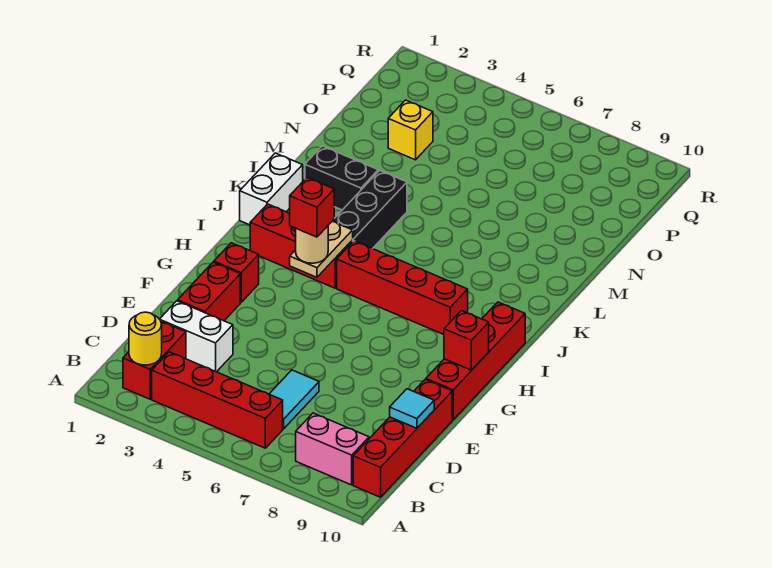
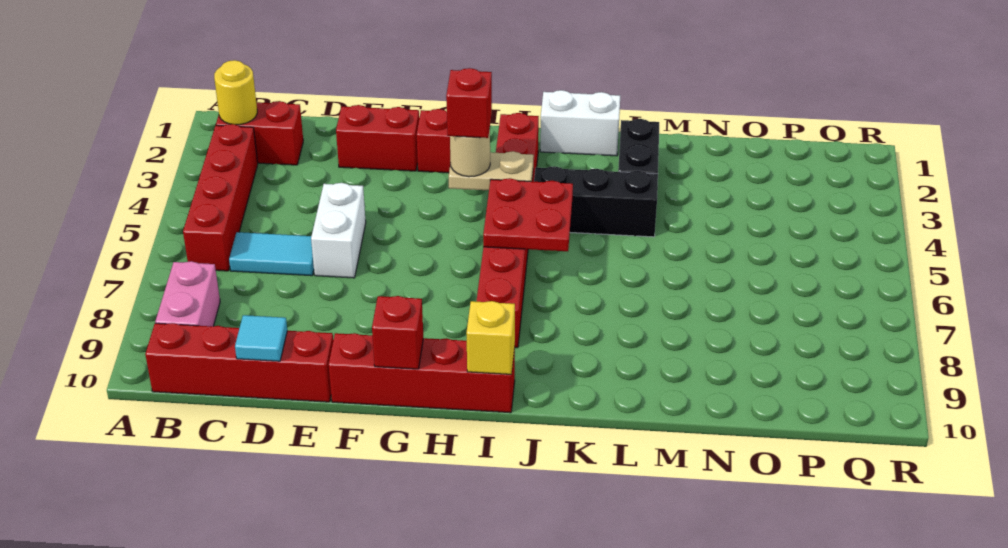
white 1x2 brick [160,301,233,372] -> white 1x2 brick moved to [311,183,366,278]
none -> red 2x2 plate [483,178,573,251]
yellow 1x1 brick [388,100,433,160] -> yellow 1x1 brick moved to [466,301,515,374]

